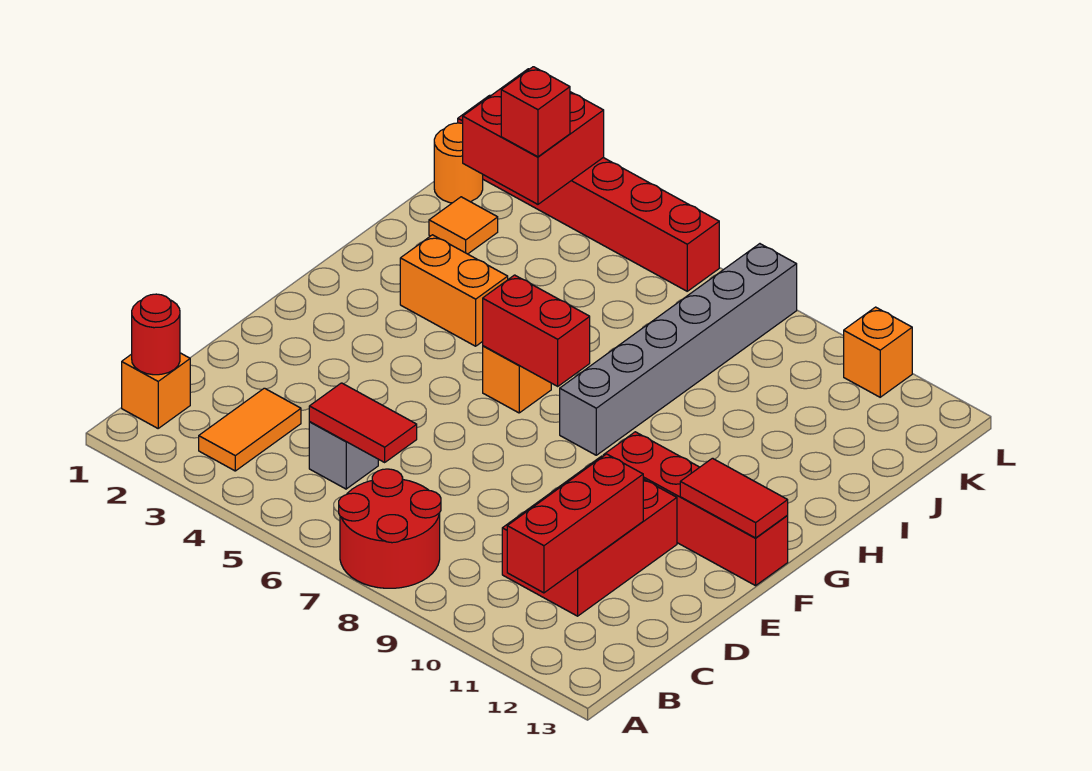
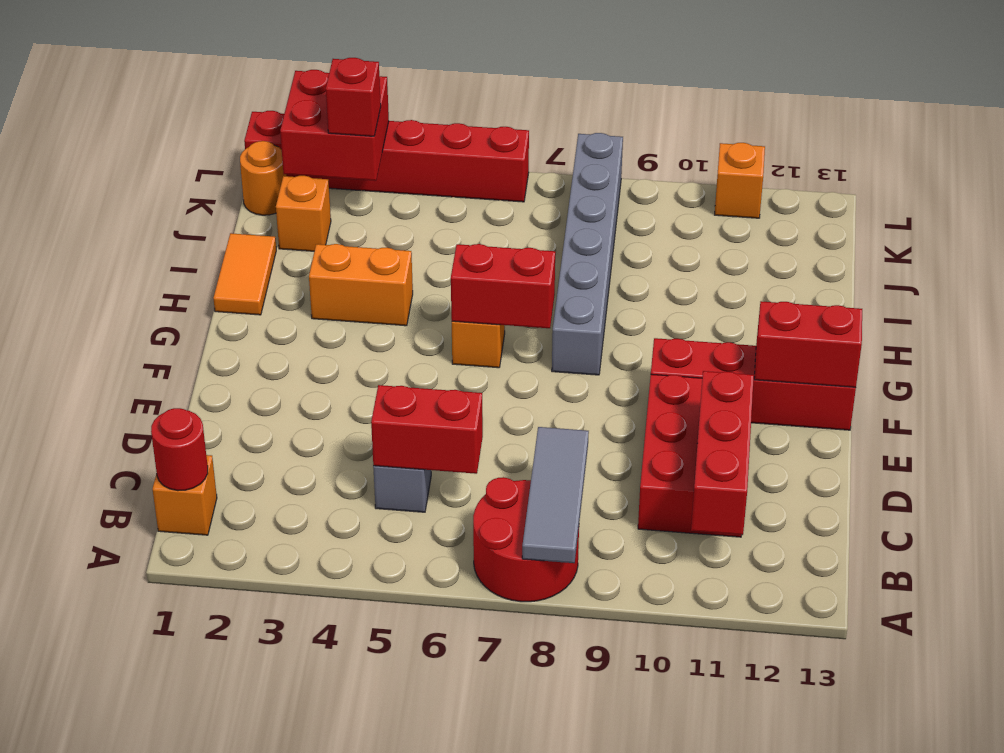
none -> grey 1x3 tile [522,427,589,563]
orange 1x2 tile [199,388,301,471] -> orange 1x2 tile moved to [213,233,276,315]
red 1x2 tile [309,383,417,462] -> red 1x2 brick [371,385,483,474]
red 1x2 tile [680,458,788,538] -> red 1x2 brick [754,301,862,387]
orange 1x1 tile [429,197,498,254] -> orange 1x1 brick [276,176,331,251]

